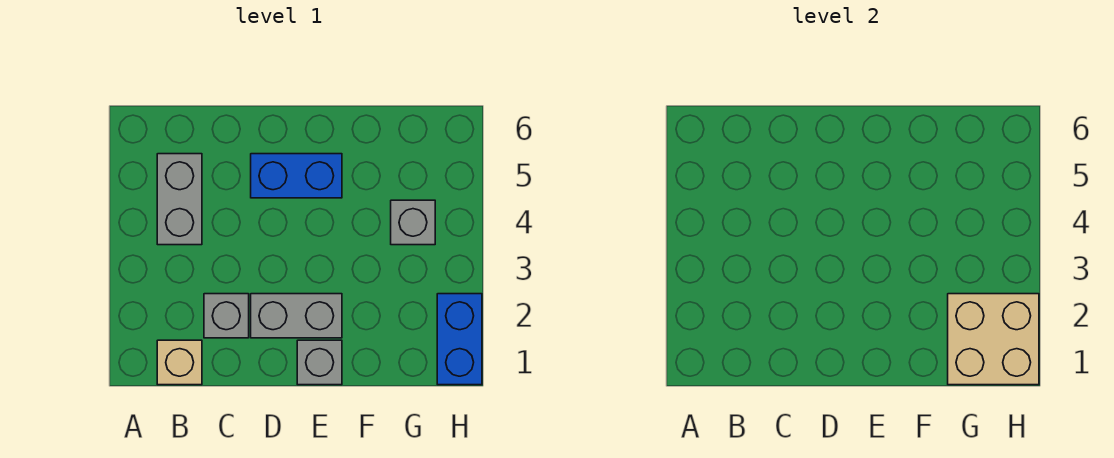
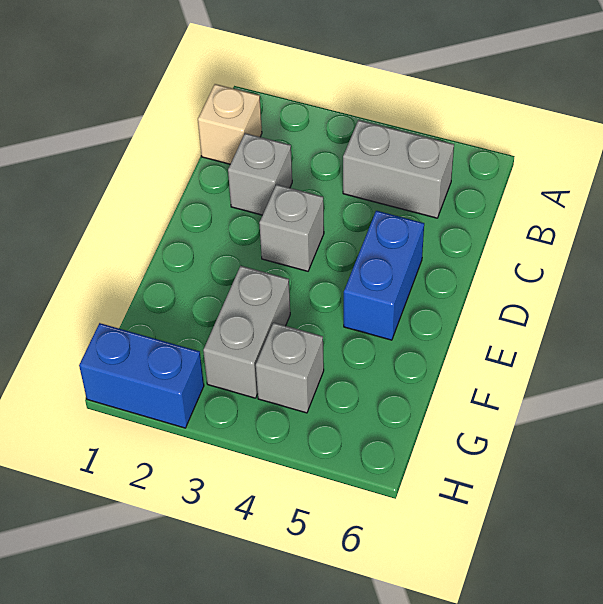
grey 1x2 brick [251,294,342,338] -> grey 1x2 brick moved to [203,266,290,398]
grey 1x1 brick [297,340,342,385] -> grey 1x1 brick moved to [259,184,324,271]
tan 2x2 brick [948,294,1039,385] -> none

